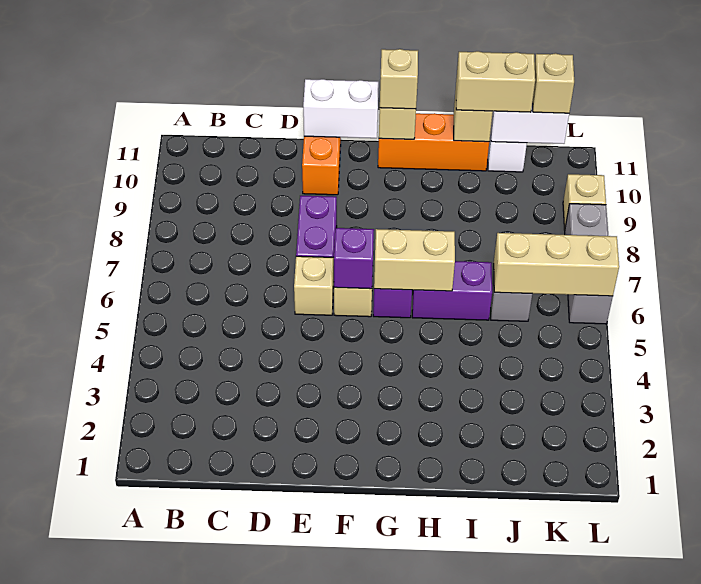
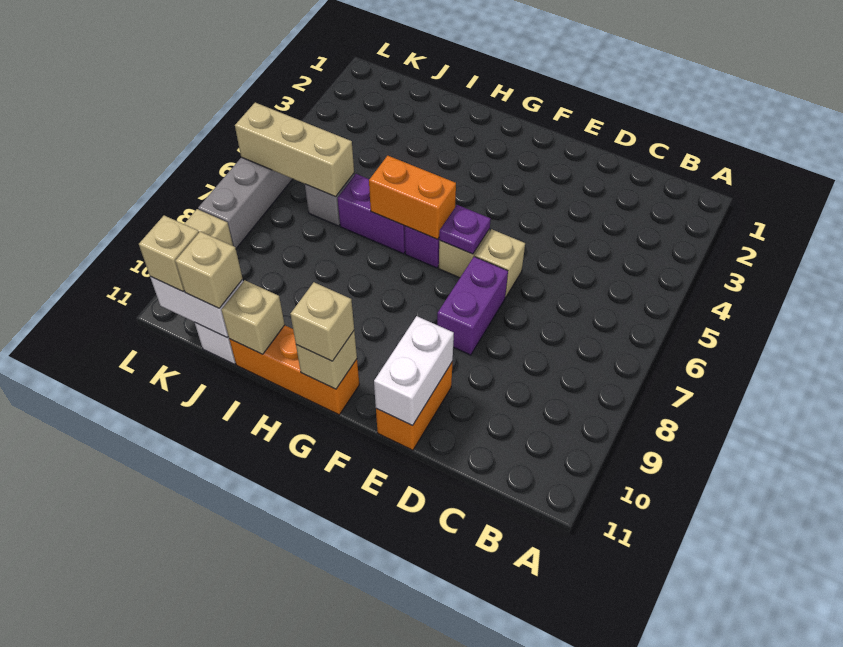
white 1x2 brick [303,79,379,138] -> white 1x2 brick turned to [374,316,454,426]
purple 1x1 brick [334,228,374,289] -> purple 1x1 plate [439,205,491,254]
tan 1x2 brick [374,229,455,291] -> orange 1x2 brick [369,156,456,239]
tan 1x2 brick [456,51,535,112] -> tan 1x1 brick [175,232,243,308]

